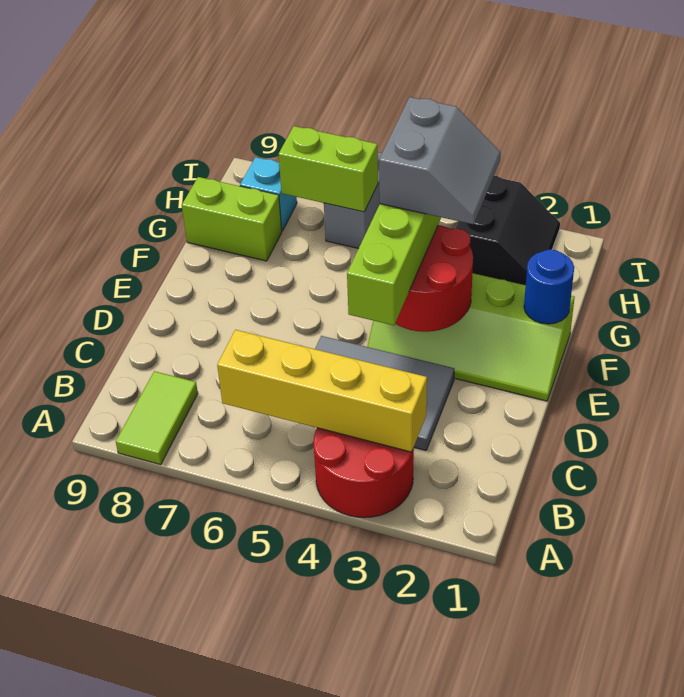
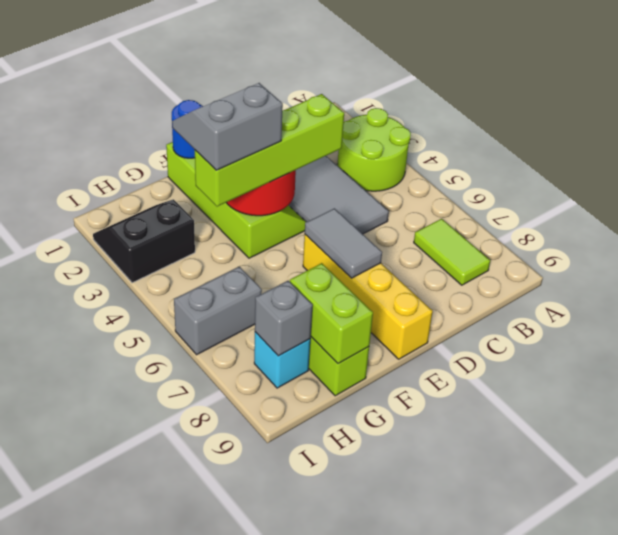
red 2x2 round brick [313,428,414,518] -> lime 2x2 round brick [337,108,411,191]
lime 1x2 tile [116,371,198,465] -> lime 1x2 tile turned to [414,219,490,285]
yellow 1x4 brick [217,330,427,452] -> yellow 1x4 brick moved to [303,235,433,359]
none -> grey 1x2 tile [305,208,382,278]
lime 1x2 brick [278,126,378,212] -> lime 1x2 brick moved to [290,263,373,364]
none -> grey 1x1 brick [255,281,313,356]

